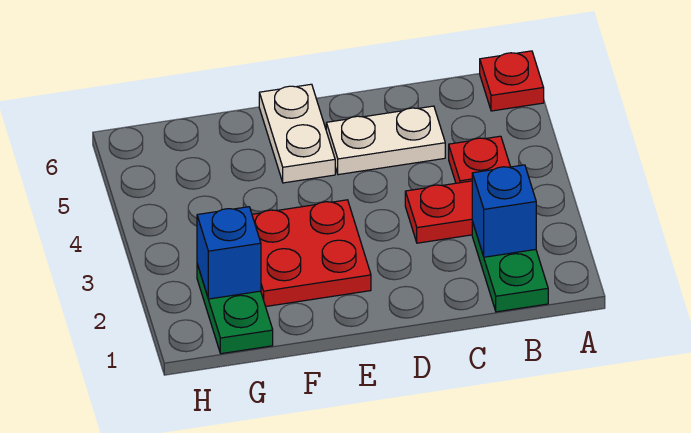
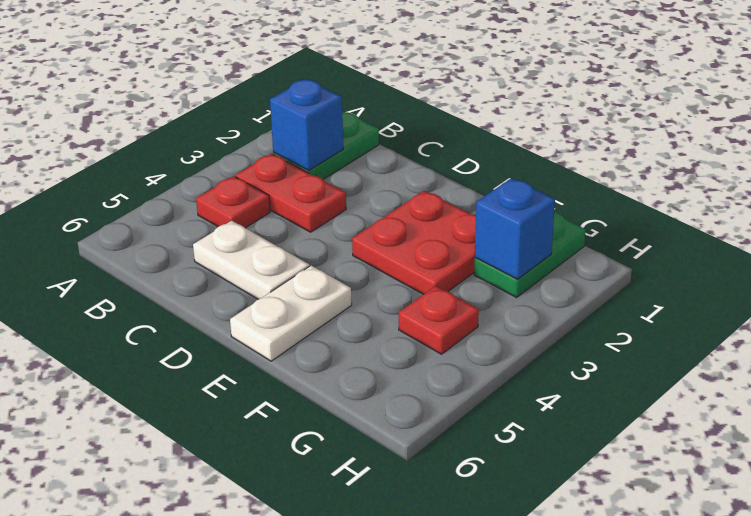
red 1x1 plate [480,51,544,111] -> red 1x1 plate moved to [399,286,479,354]

